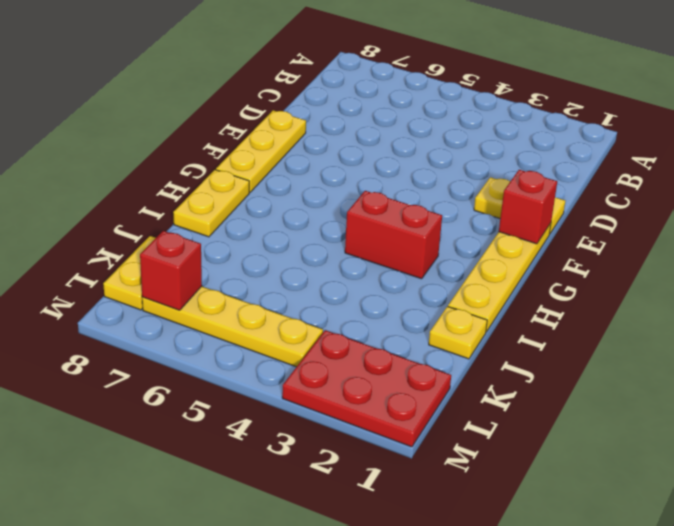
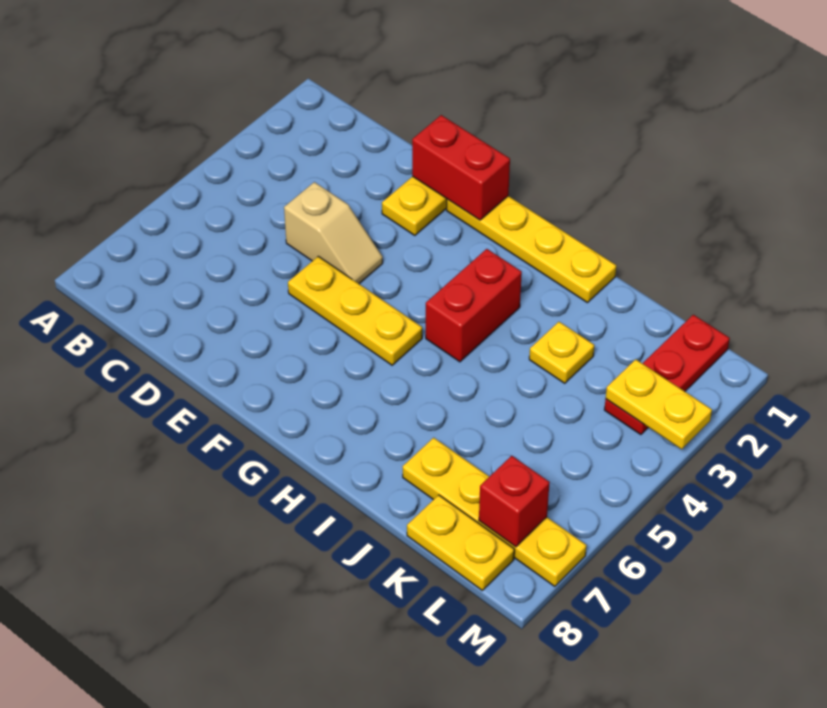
none -> tan 1x2 slope [284,182,383,284]
yellow 1x3 plate [216,110,306,193] -> yellow 1x3 plate moved to [288,256,422,365]
red 1x1 brick [499,170,557,244] -> red 1x2 brick [412,115,510,220]
yellow 1x2 plate [173,170,249,237] -> yellow 1x2 plate moved to [606,359,712,449]
yellow 1x1 plate [429,306,487,359] -> yellow 1x1 plate moved to [529,322,594,383]
red 2x3 plate [282,330,451,447] -> red 1x3 plate [604,315,730,435]
yellow 1x4 plate [142,286,323,367] -> yellow 1x4 plate turned to [403,438,587,586]

